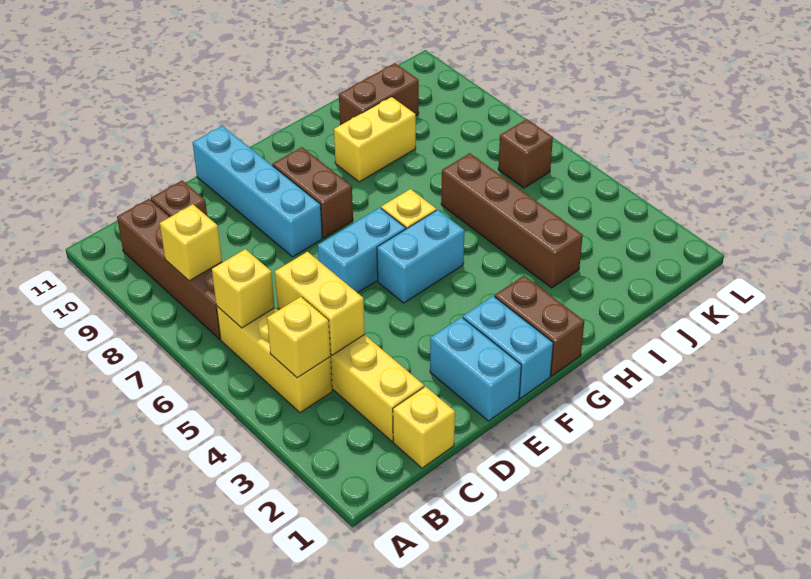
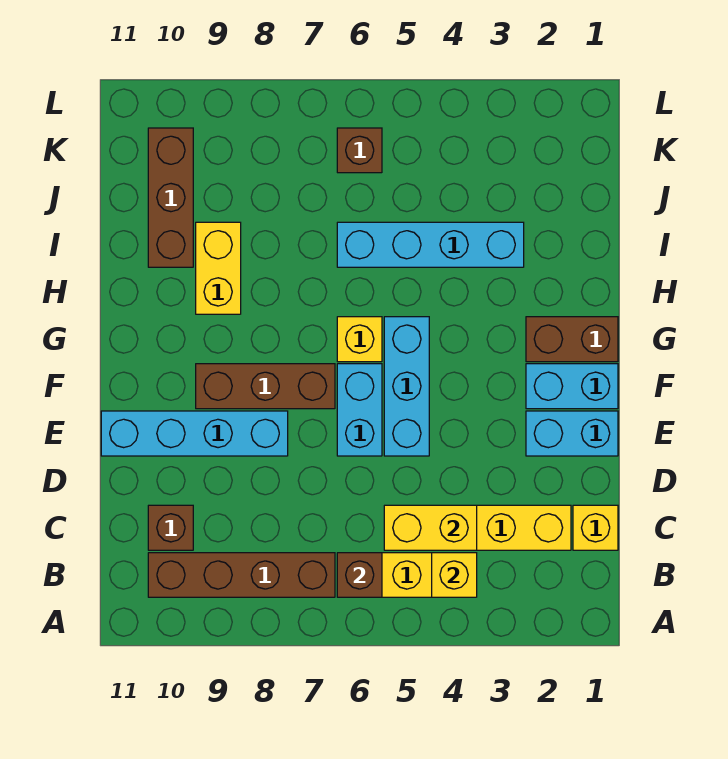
yellow 1x1 brick [212,249,275,328] -> brown 1x1 brick [337,553,382,597]
yellow 1x1 brick [160,204,222,281] -> none
cyan 1x2 brick [377,210,464,303] -> cyan 1x3 brick [384,317,429,456]
brown 1x2 brick [272,147,353,238] -> brown 1x3 brick [196,364,335,409]
brown 1x4 brick [441,153,583,288] -> cyan 1x4 brick [337,222,524,267]
brown 1x2 brick [339,63,419,125] -> brown 1x3 brick [148,128,193,267]

